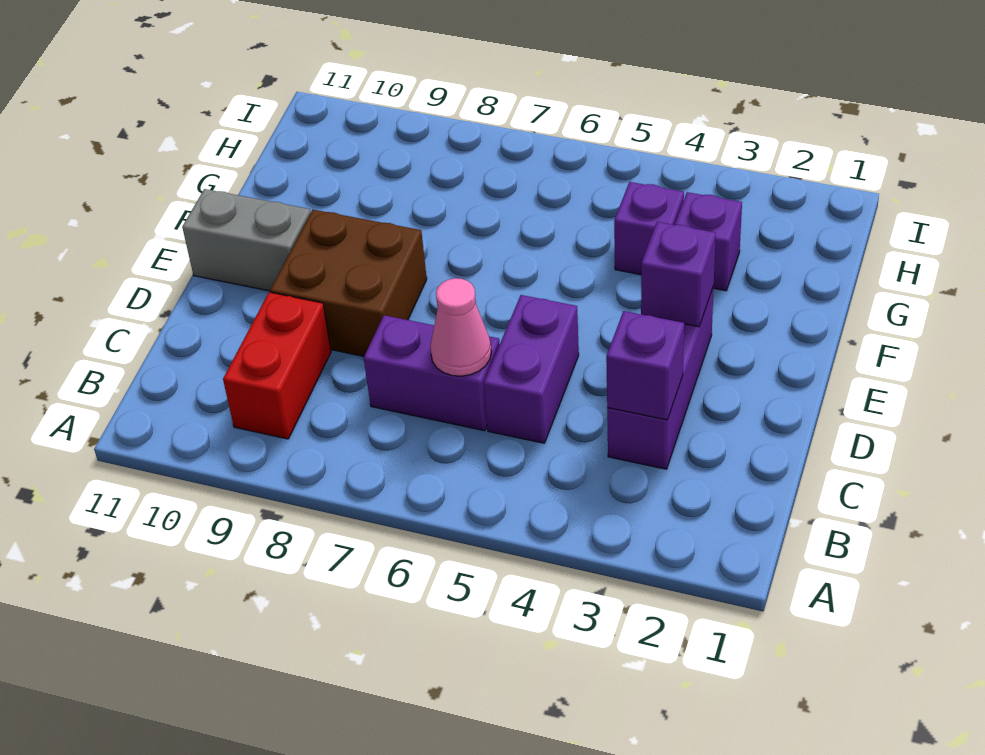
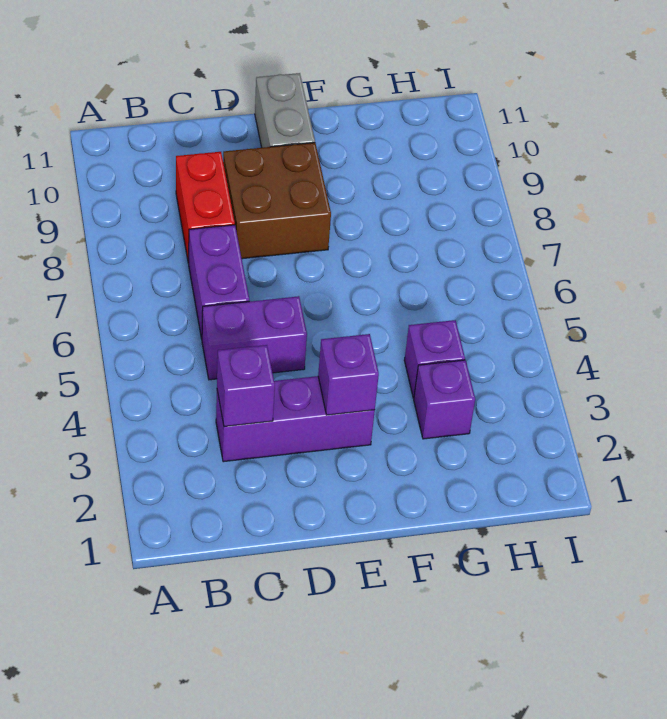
red 1x2 brick [223,292,331,439] -> red 1x2 brick turned to [176,152,235,264]
pink 1x1 cone [430,278,491,376] -> none

